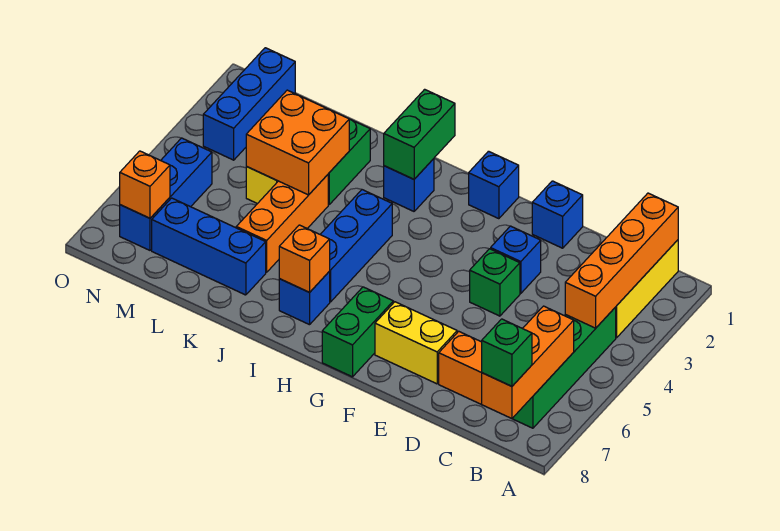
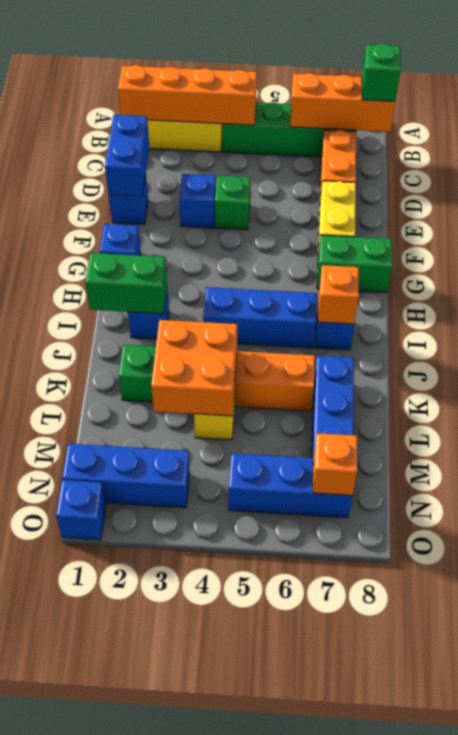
none -> blue 1x2 brick [105,115,149,197]
none -> blue 1x1 brick [56,480,106,540]

